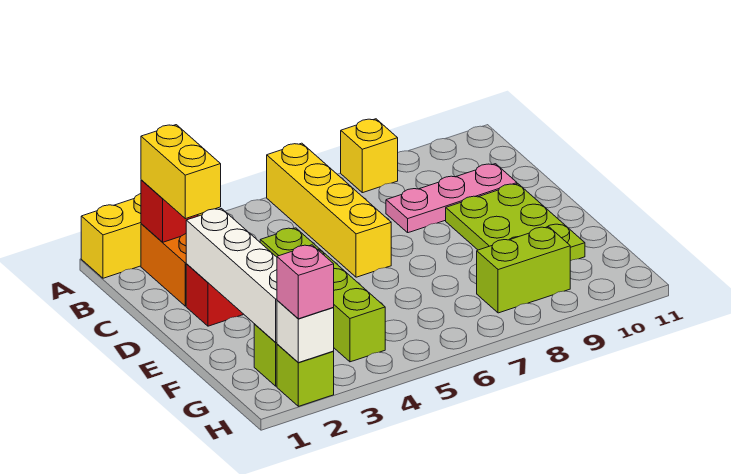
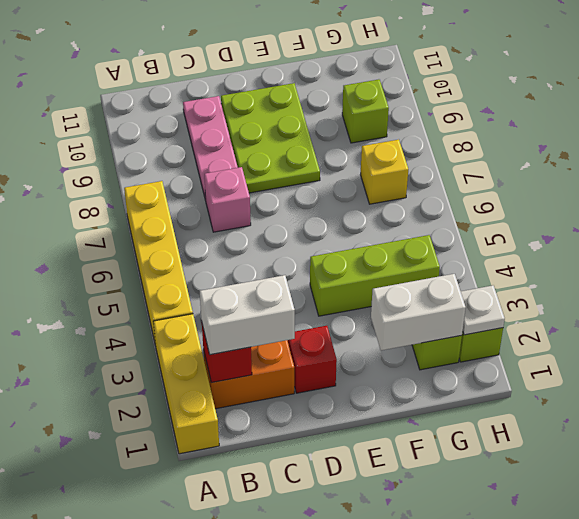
yellow 1x4 brick [267,143,391,277] -> yellow 1x4 brick turned to [124,181,193,345]
yellow 1x1 brick [341,119,398,193] -> yellow 1x1 brick moved to [361,140,408,204]
yellow 1x2 brick [141,125,221,219] -> white 1x2 brick [200,275,295,355]
white 1x4 brick [186,209,277,342] -> white 1x2 brick [371,274,466,351]
lime 1x4 brick [260,228,385,362] -> lime 1x3 brick [310,235,440,316]
lime 2x3 plate [446,184,585,261] -> lime 2x3 plate turned to [221,83,320,193]
lime 1x2 brick [477,227,570,313] -> lime 1x1 brick [342,79,389,143]
white 1x1 brick [277,300,334,363] -> white 1x1 plate [461,285,505,335]
pink 1x1 brick [277,245,334,319] -> pink 1x1 brick moved to [204,167,251,232]

